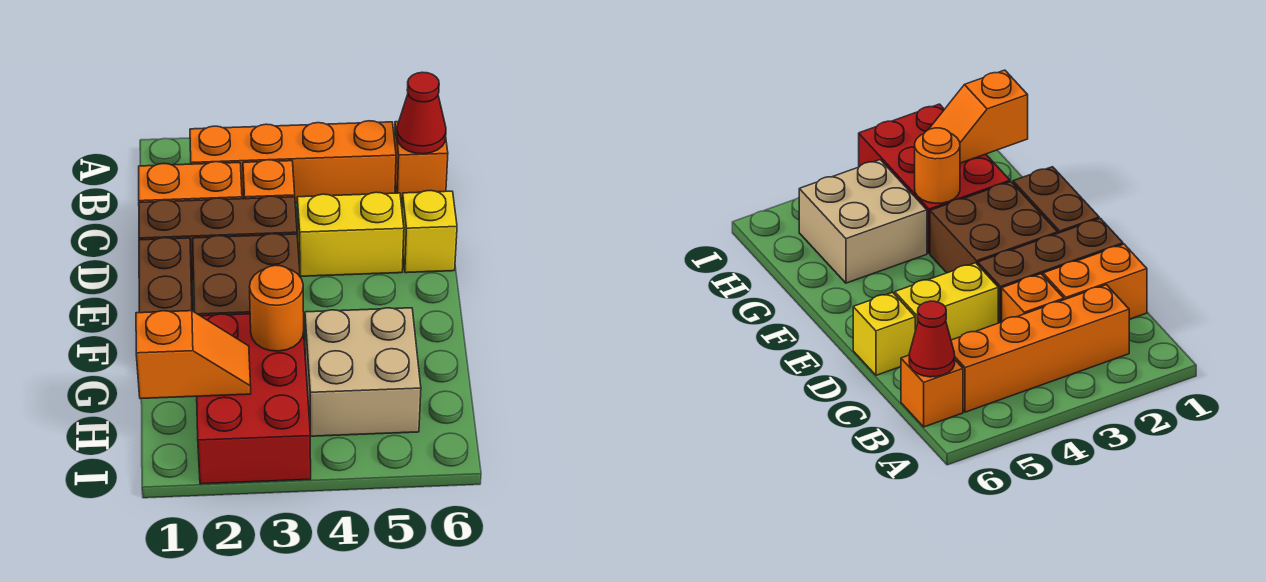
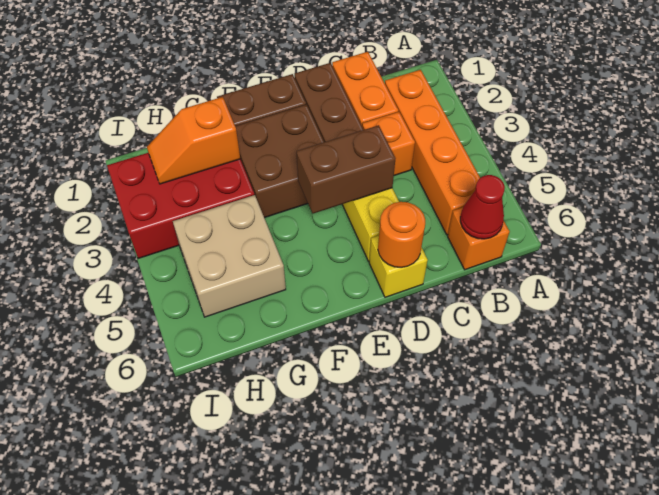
none -> brown 1x2 brick [296,125,395,214]
orange 1x1 round brick [250,265,304,351] -> orange 1x1 round brick moved to [378,202,425,267]
orange 1x2 slope [136,311,251,399] -> orange 1x2 slope turned to [147,97,240,184]

